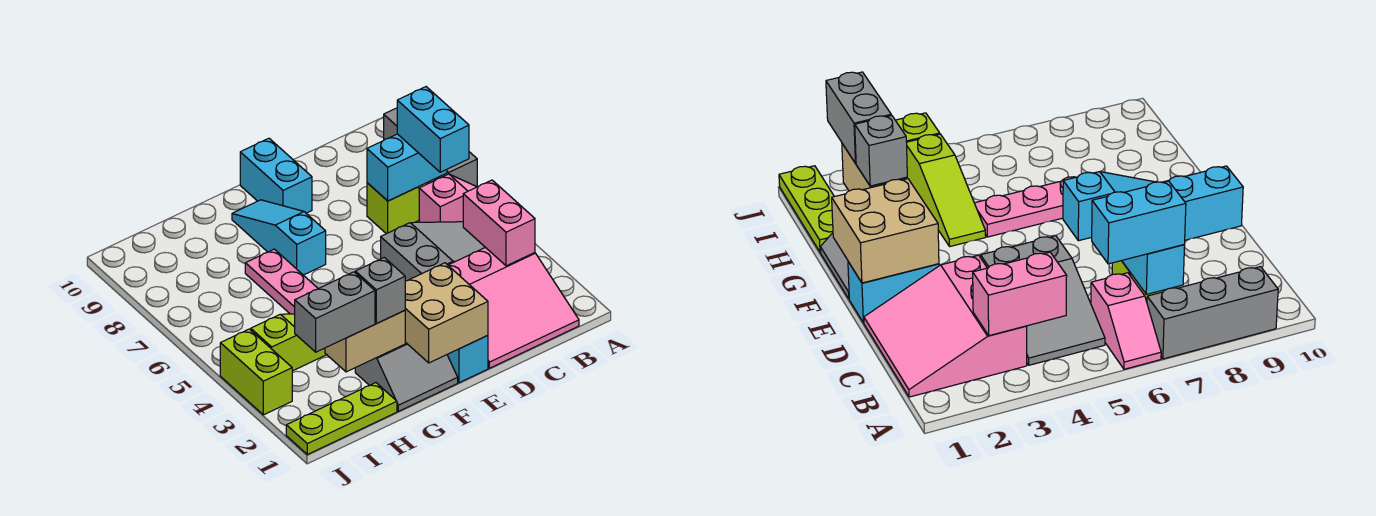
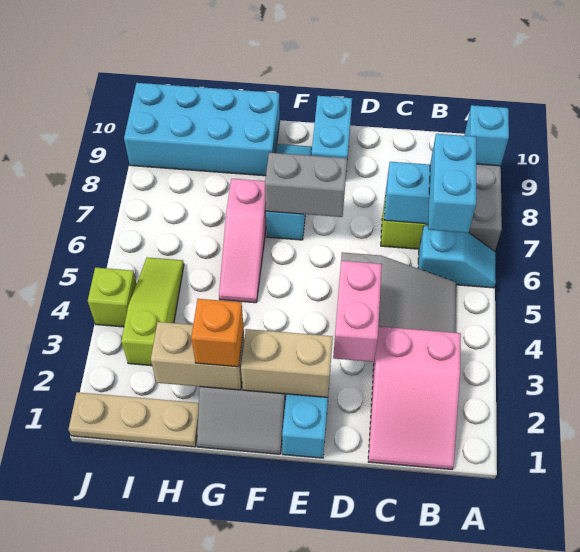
pink 1x2 slope [419,174,476,222] -> cyan 1x2 slope [418,225,496,288]
none -> cyan 1x1 brick [464,105,509,166]
pink 3x3 slope [448,247,579,368] -> pink 2x3 slope [368,326,461,469]
pink 1x2 brick [463,180,535,266] -> pink 1x2 brick moved to [333,261,382,362]
tan 2x2 brick [405,263,488,363] -> tan 1x2 brick [241,329,333,397]
grey 1x1 brick [355,258,405,323] -> orange 1x1 brick [191,299,244,367]
lime 1x3 slope [251,314,327,371] -> lime 1x3 slope turned to [121,257,184,366]
pink 1x3 plate [245,249,318,314] -> pink 1x3 slope [219,179,266,303]
none -> cyan 2x4 brick [124,83,280,176]
lime 1x3 plate [286,383,397,454] -> tan 1x3 plate [68,392,199,447]
grey 1x2 brick [295,272,375,352] -> grey 1x2 brick moved to [265,153,347,217]
lime 1x2 brick [220,329,292,415] -> lime 1x1 brick [88,267,137,327]

